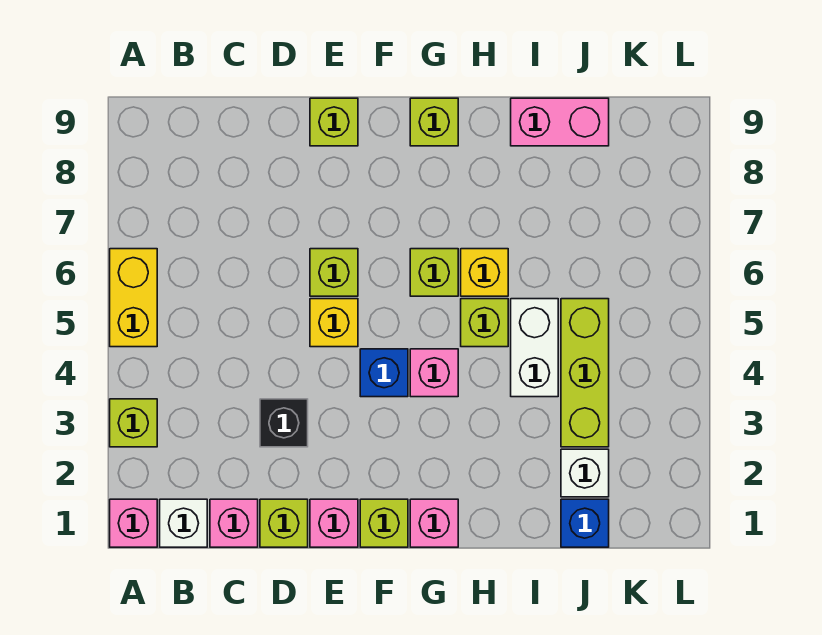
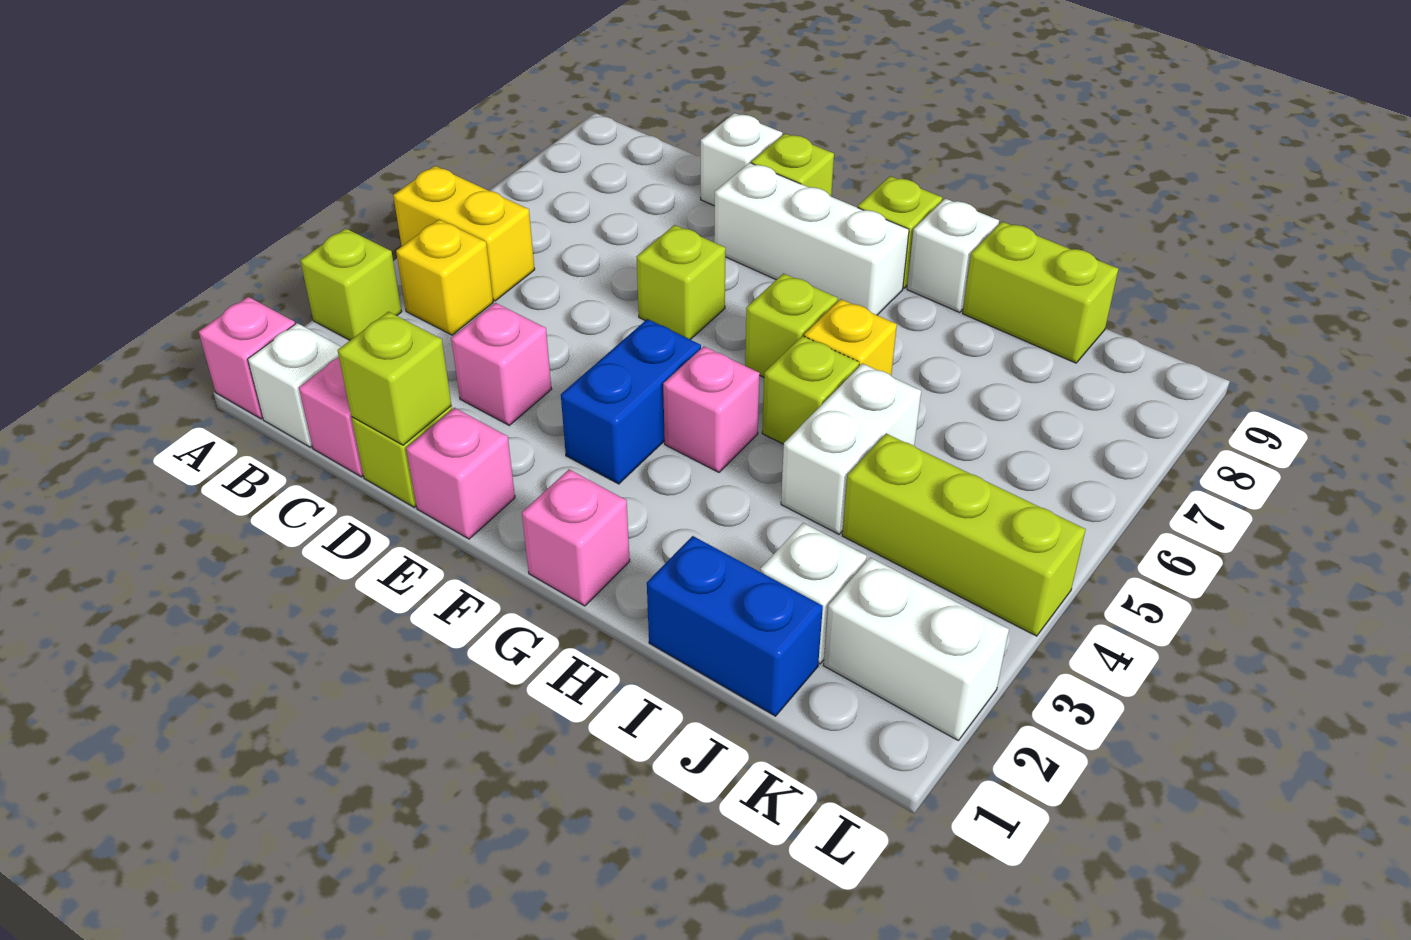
yellow 1x2 brick [110,249,157,347] -> yellow 1x2 brick turned to [393,166,535,301]
black 1x1 brick [260,399,308,447] -> pink 1x1 brick [451,303,551,425]
none -> white 1x1 brick [701,113,782,206]
yellow 1x1 brick [310,299,358,347] -> yellow 1x1 brick moved to [396,219,493,335]
none -> white 1x3 brick [714,163,909,315]
lime 1x1 brick [360,499,408,547] -> lime 1x1 brick moved to [338,312,452,445]
blue 1x1 brick [360,349,408,397] -> blue 1x2 brick [561,319,701,484]
none -> white 1x1 brick [907,198,999,313]
pink 1x2 brick [511,98,609,146] -> lime 1x2 brick [963,222,1118,363]
blue 1x1 brick [561,499,609,547] -> blue 1x2 brick [647,536,823,716]
lime 1x3 brick [561,299,609,447] -> lime 1x3 brick turned to [842,434,1086,636]
none -> white 1x2 brick [823,558,1009,741]

